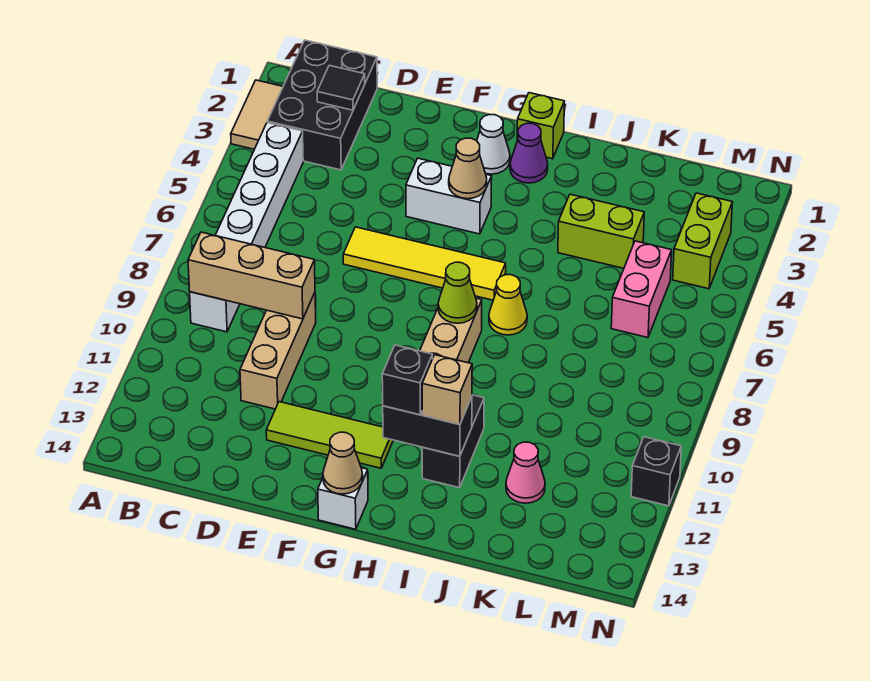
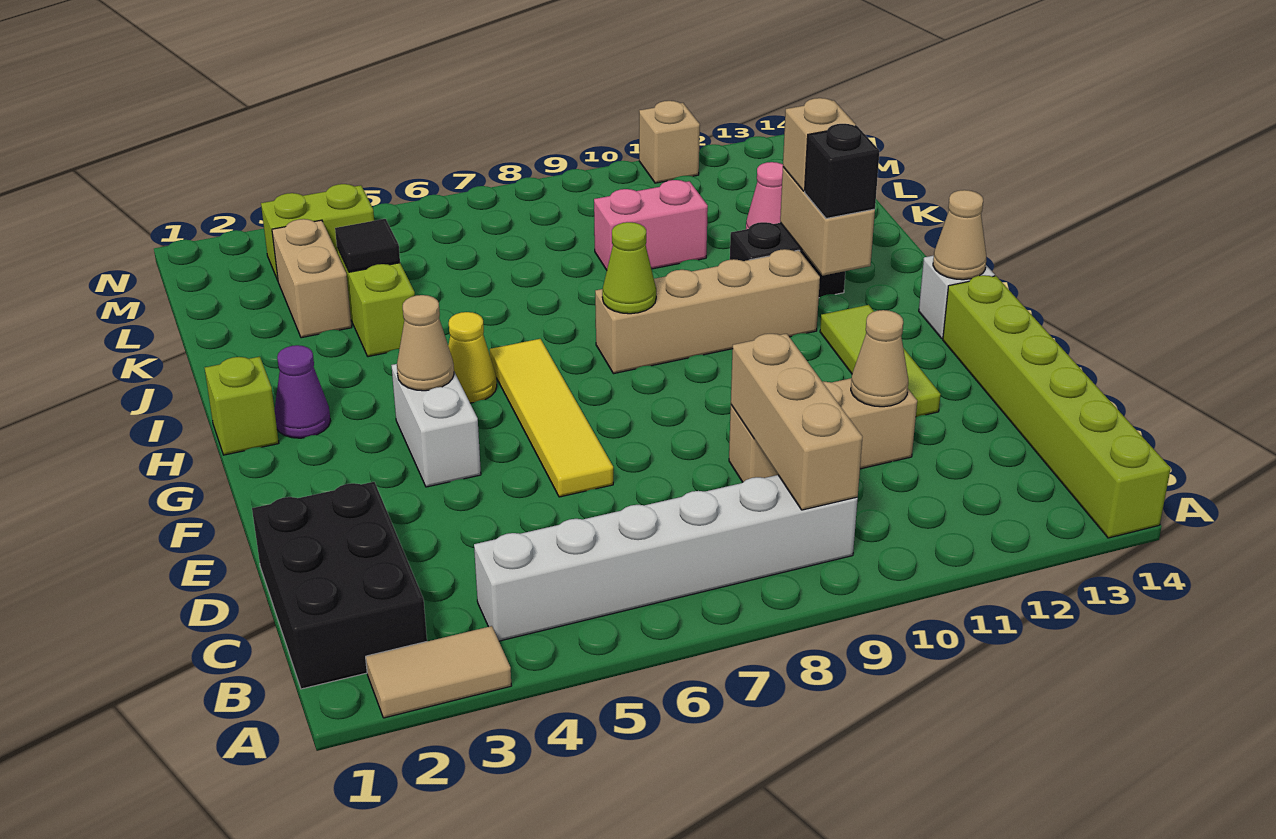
none -> lime 1x6 brick [943,275,1171,538]
black 2x3 brick [267,40,377,170] -> black 2x3 brick turned to [252,482,427,689]
black 1x1 tile [317,65,365,110] -> black 1x1 tile moved to [335,219,400,272]
none -> tan 1x1 cone [851,310,908,407]
white 1x1 cone [477,114,510,174] -> none
black 1x2 brick [383,397,472,456] -> tan 1x2 brick [780,167,875,276]
yellow 1x1 cone [489,275,527,335] -> yellow 1x1 cone moved to [448,312,497,403]
none -> tan 1x2 brick [272,219,352,338]
pink 1x2 brick [611,241,672,337] -> pink 1x2 brick moved to [594,180,708,270]
black 1x1 brick [631,437,681,506] -> tan 1x1 brick [639,101,700,183]

